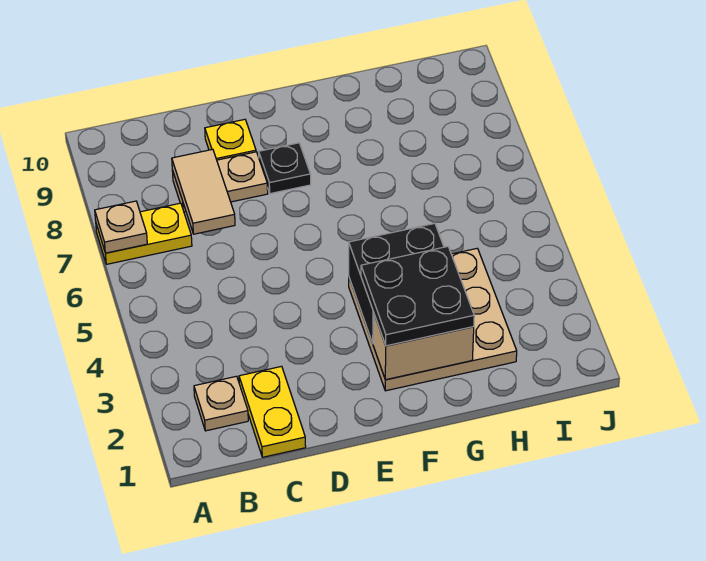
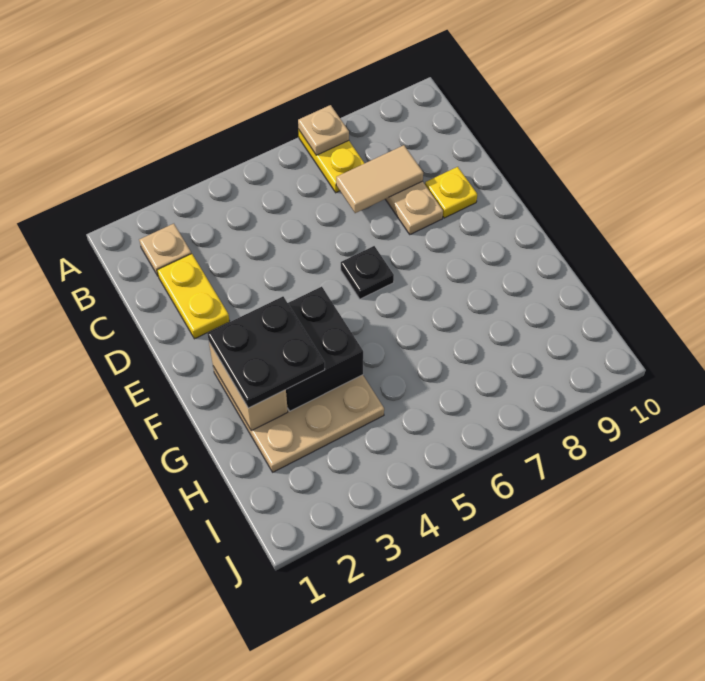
yellow 1x2 plate [239,366,306,457] -> yellow 1x2 plate turned to [157,254,230,339]
black 1x1 plate [259,143,311,194] -> black 1x1 plate moved to [341,246,394,299]

